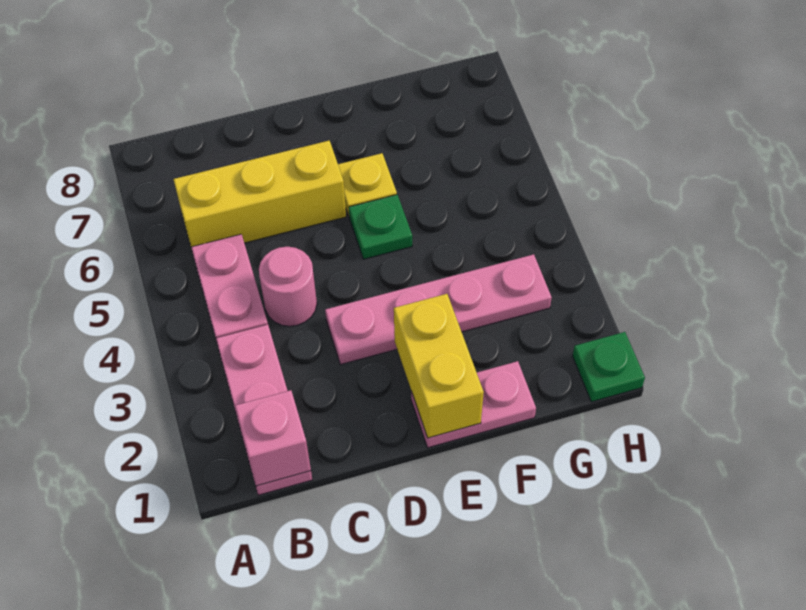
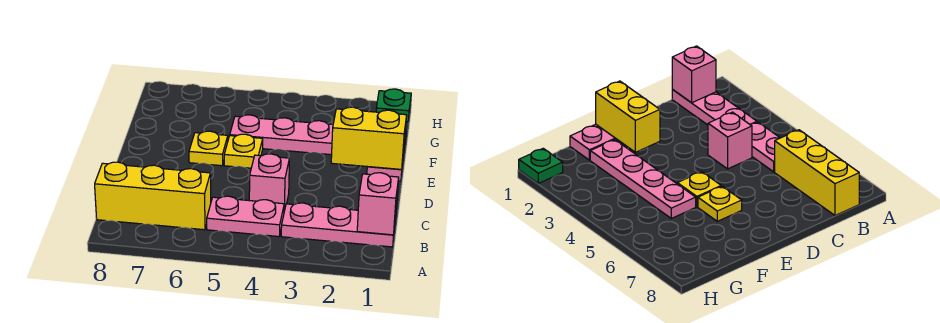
yellow 1x3 brick [173,141,346,247] -> yellow 1x3 brick turned to [95,162,211,230]
pink 1x1 round brick [259,247,317,326] -> pink 1x1 brick [249,154,289,211]
pink 1x4 plate [325,254,552,365] -> pink 1x4 plate turned to [230,115,333,155]
green 1x1 plate [349,195,412,259] -> yellow 1x1 plate [224,134,263,168]

